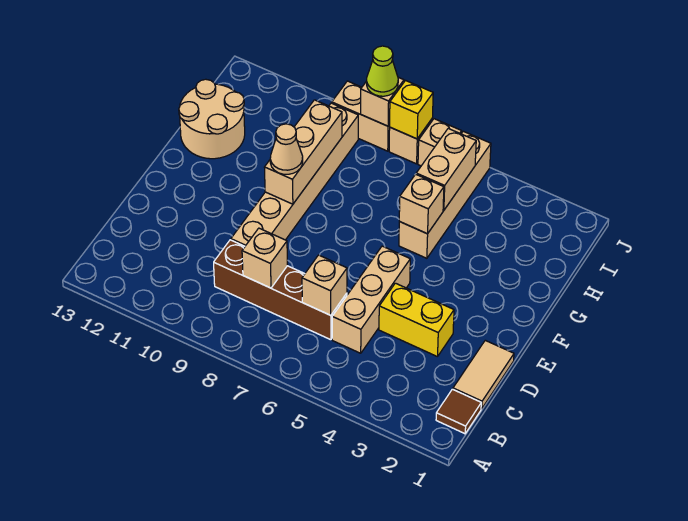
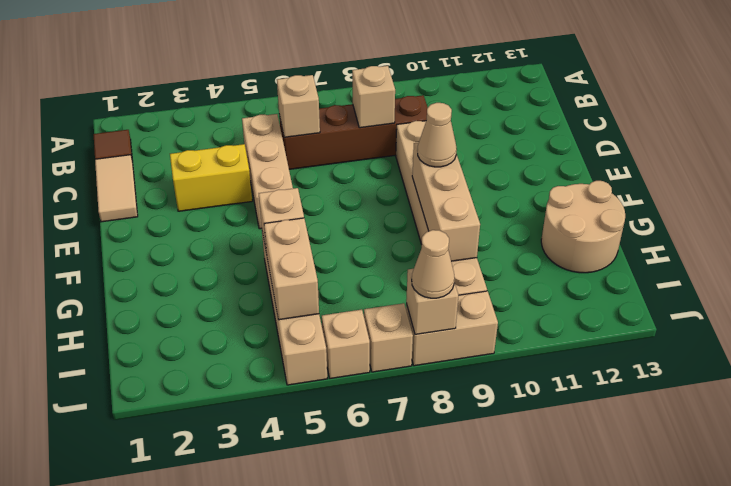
yellow 1x1 brick [390,81,433,139] -> none
lime 1x1 cone [367,46,398,96] -> tan 1x1 cone [412,230,455,298]

